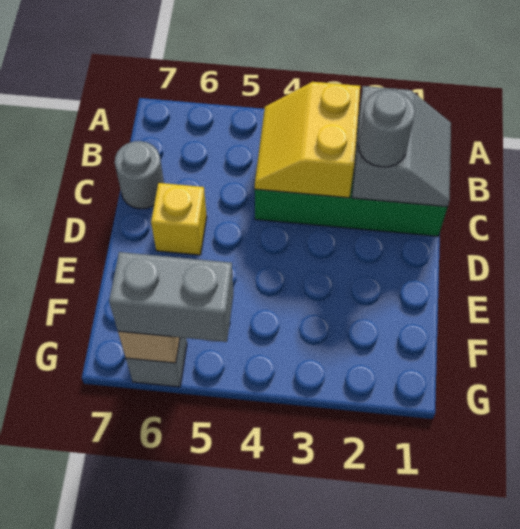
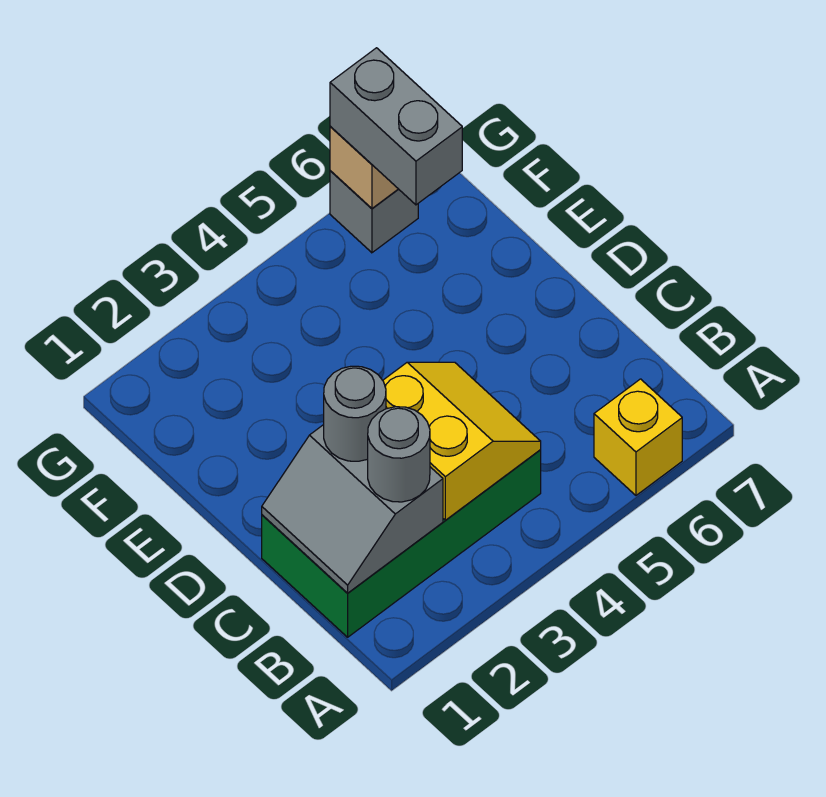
grey 1x1 round brick [115,141,164,209] -> grey 1x1 round brick moved to [368,407,430,502]
yellow 1x1 brick [151,183,207,255] -> yellow 1x1 brick moved to [594,379,682,495]
grey 1x2 brick [109,252,233,342] -> grey 1x2 brick turned to [330,48,462,205]

